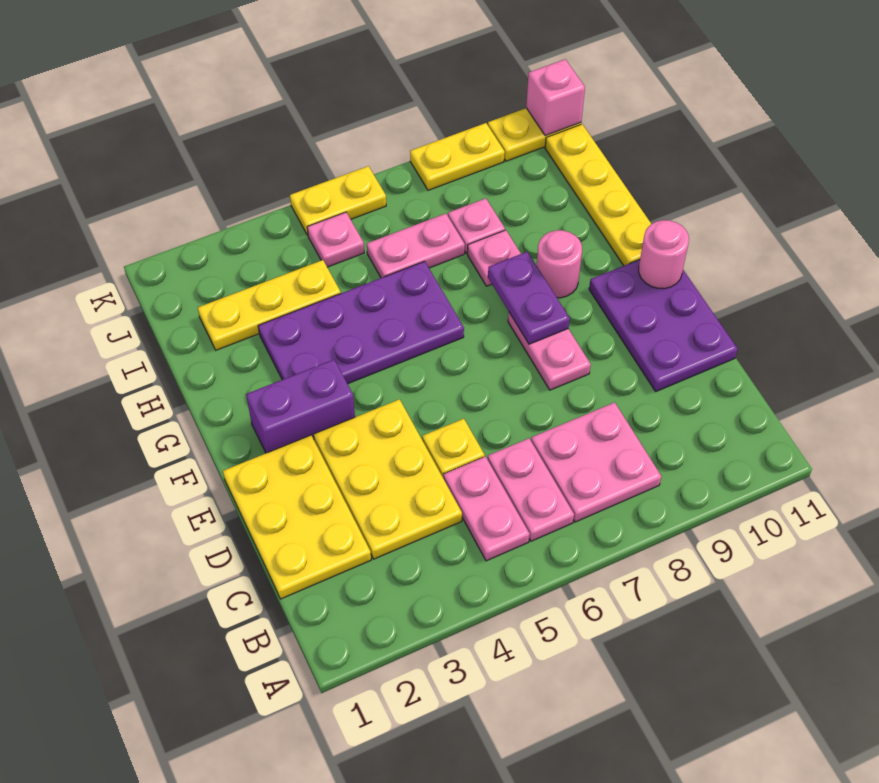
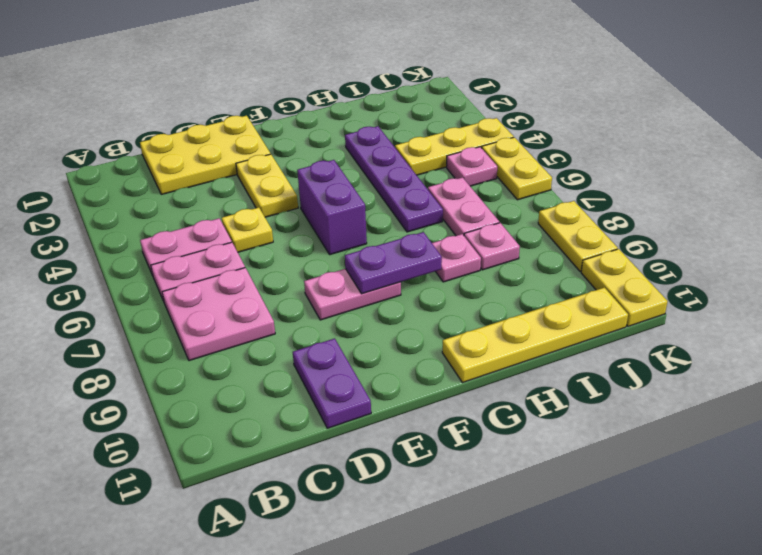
yellow 2x3 plate [314,399,462,559] -> yellow 1x2 plate [236,154,298,217]
purple 2x3 plate [589,260,738,391] -> purple 1x2 plate [293,338,371,428]
purple 1x2 brick [246,360,355,453] -> purple 1x2 brick moved to [297,160,367,255]
pink 1x1 round brick [639,220,689,289] -> none
purple 2x4 plate [258,261,464,384] -> purple 1x4 plate [345,126,443,232]
pink 1x1 round brick [537,230,582,298] -> none
yellow 1x3 plate [198,260,341,350] -> yellow 1x3 plate turned to [395,118,514,175]
pink 1x1 brick [526,59,585,136] -> none

